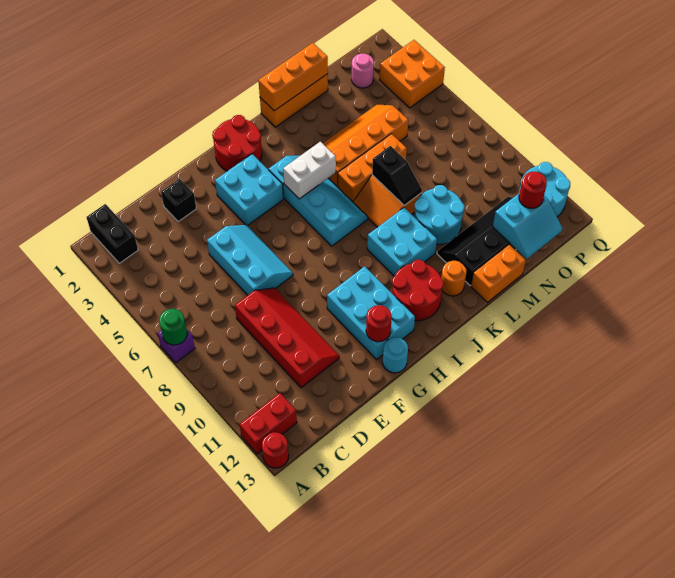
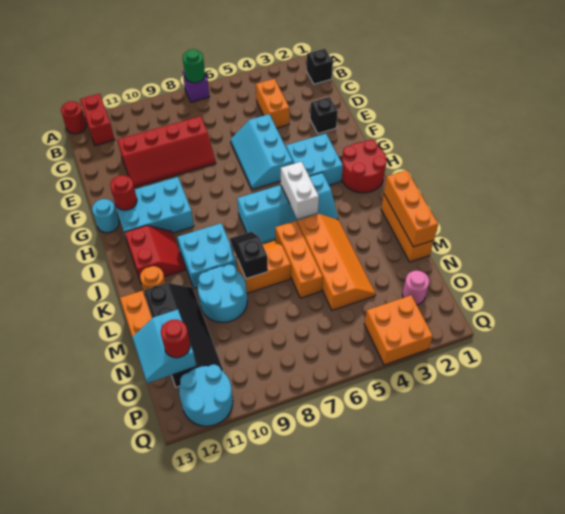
black 1x2 brick [87,204,138,263] -> black 1x1 brick [307,49,333,84]
none -> orange 1x2 brick [256,79,289,128]
cyan 2x3 slope [207,225,293,295] -> cyan 2x3 slope turned to [231,114,293,190]
red 2x2 round brick [392,260,444,321] -> red 2x2 slope [125,225,186,284]
black 1x2 slope [372,146,422,205] -> black 1x2 slope turned to [230,232,268,279]

